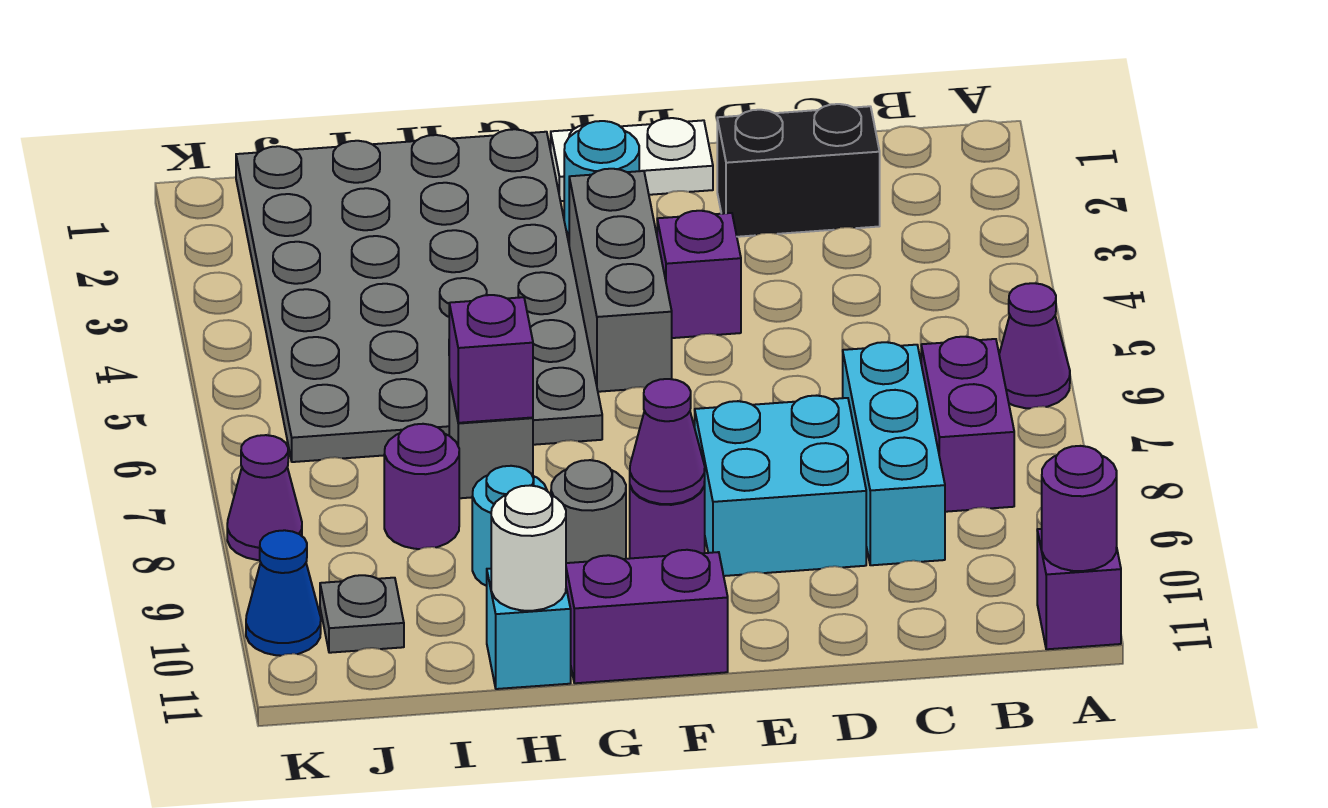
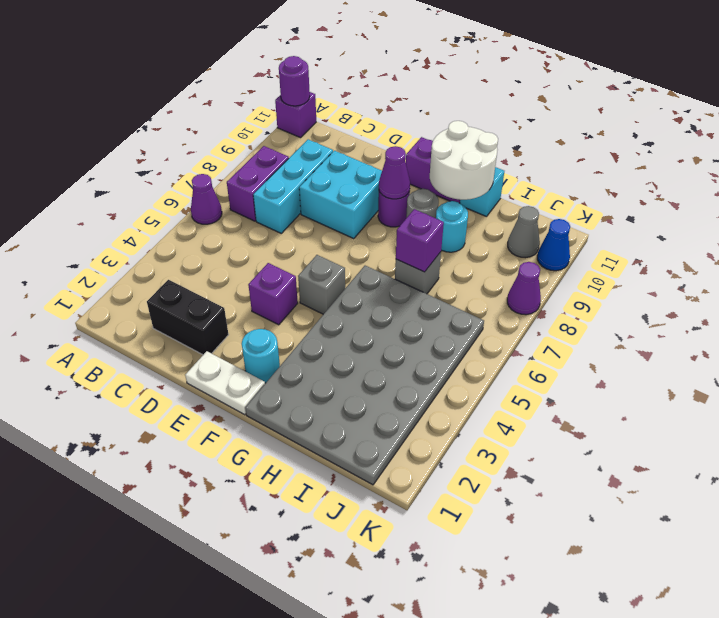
grey 1x3 brick [569,169,672,392] -> grey 1x1 brick [298,255,345,314]
white 1x1 round brick [491,486,566,611] -> white 2x2 round brick [430,121,498,200]
purple 1x1 round brick [384,424,459,549] -> none
grey 1x1 plate [320,575,404,653] -> grey 1x1 cone [508,206,540,258]

